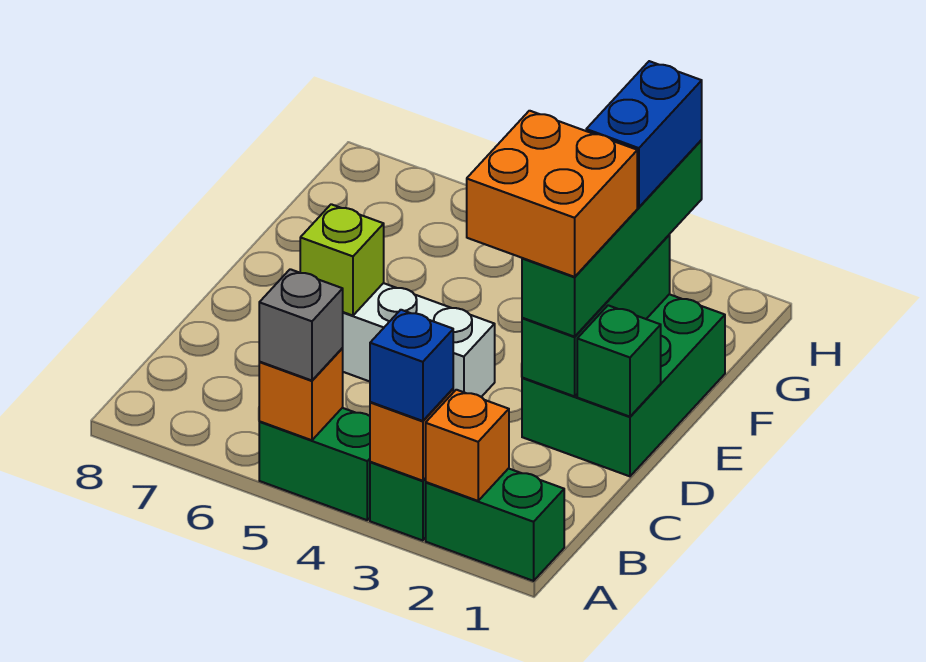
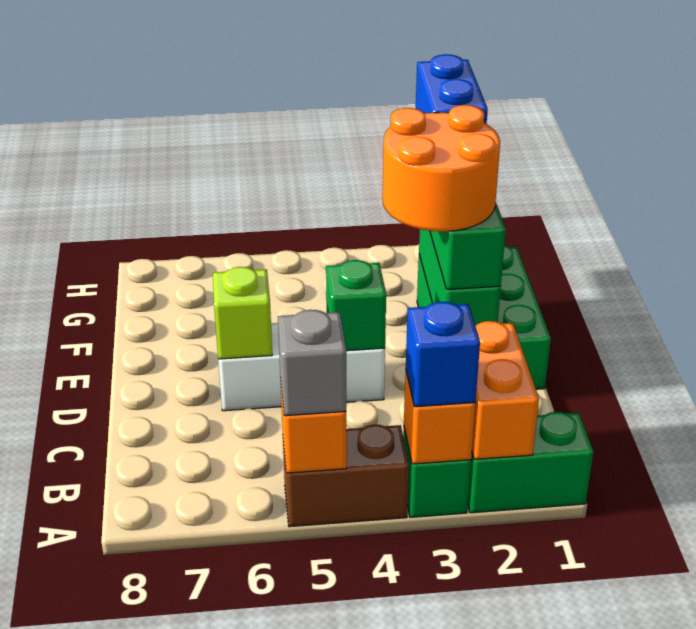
orange 1x1 brick [426,390,509,501] -> orange 1x2 brick [472,321,539,459]
green 1x2 brick [259,408,370,520] -> brown 1x2 brick [283,425,409,527]
green 1x1 brick [577,305,661,417] -> green 1x1 brick moved to [326,260,386,351]
orange 2x2 brick [467,111,637,277] -> orange 2x2 round brick [383,105,500,231]

